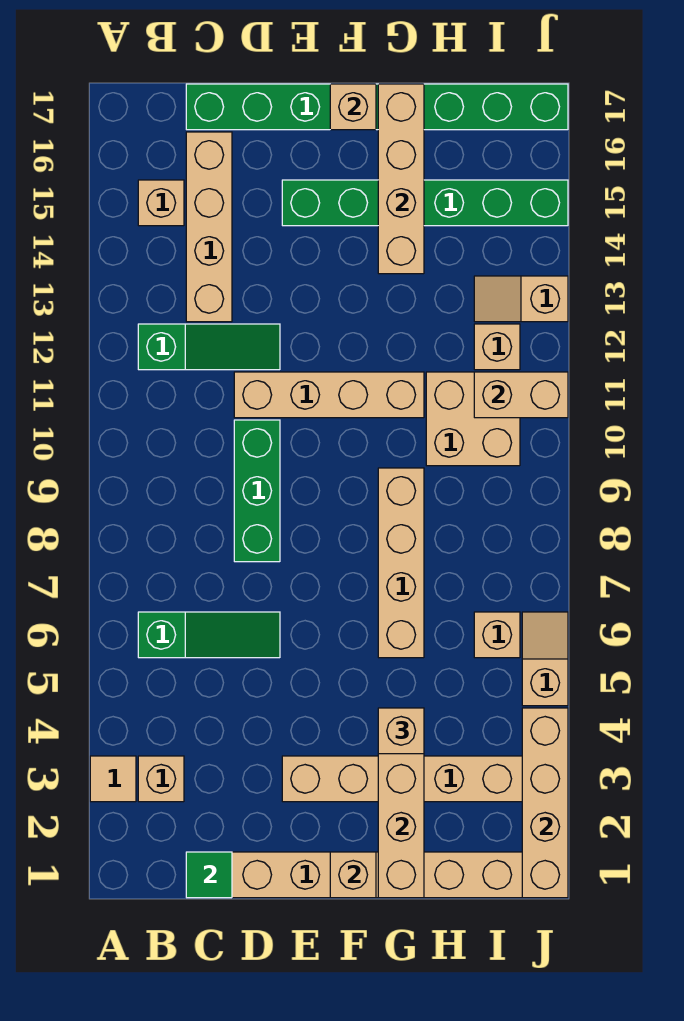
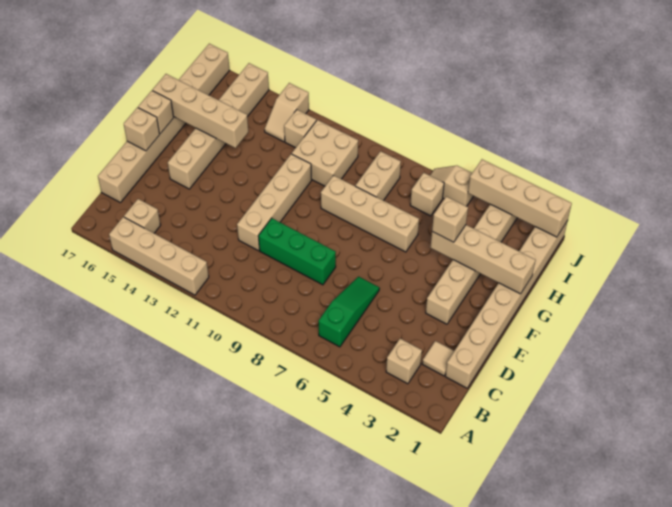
tan 1x1 tile [90,756,136,802] -> tan 1x1 tile moved to [422,341,454,376]
green 1x3 slope [138,324,280,370] -> none
green 1x1 tile [186,852,232,898] -> none
tan 1x4 brick [186,132,232,322] -> tan 1x4 brick moved to [109,217,209,295]
green 1x8 brick [186,84,568,130] -> tan 1x8 brick [98,44,229,203]
green 1x6 brick [282,180,568,226] -> tan 1x6 brick [168,63,269,189]
tan 1x1 brick [330,852,376,898] -> tan 1x1 brick moved to [124,107,160,151]
tan 1x2 brick [474,372,568,418] -> tan 1x2 brick moved to [355,151,401,201]

